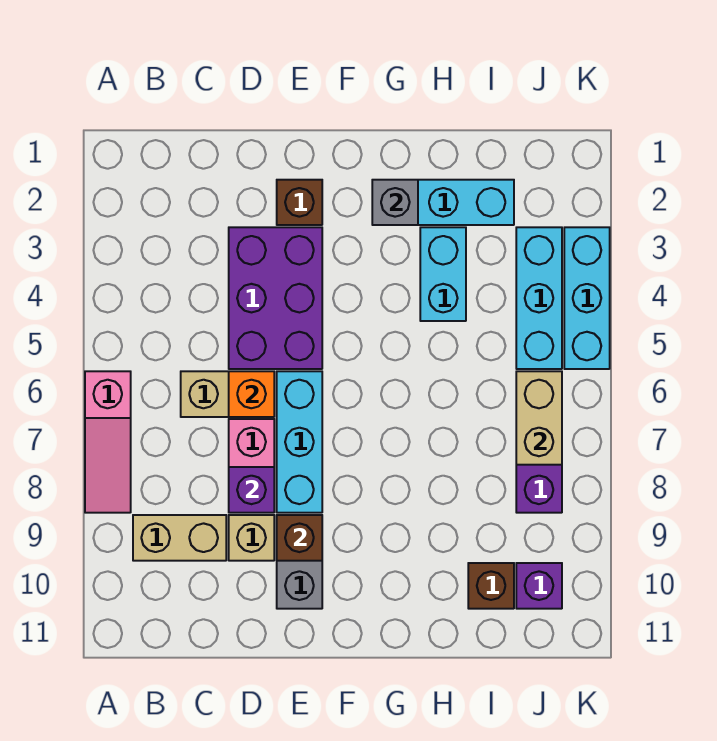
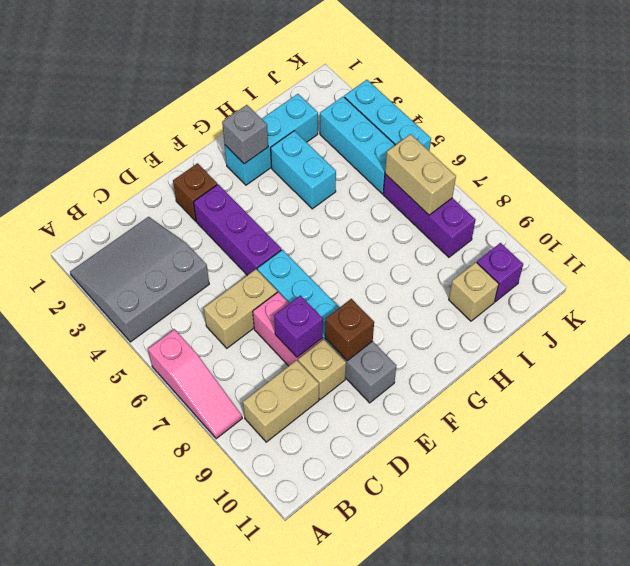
none -> grey 3x3 slope [70,217,209,342]
purple 2x3 brick [229,227,322,369] -> purple 1x3 brick [194,184,281,275]
orange 1x1 brick [229,371,274,417] -> none
brown 1x1 brick [468,563,514,609] -> tan 1x1 brick [449,262,499,321]

